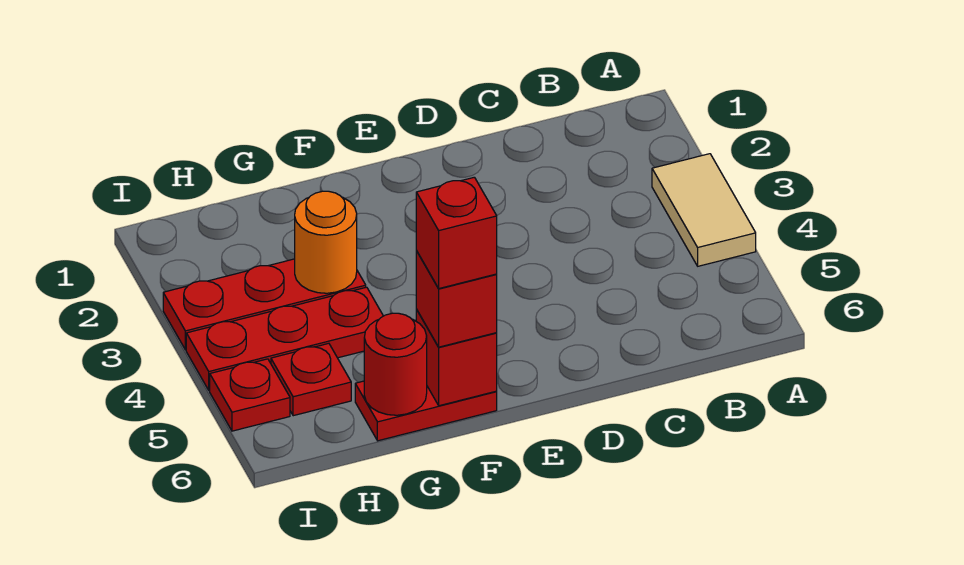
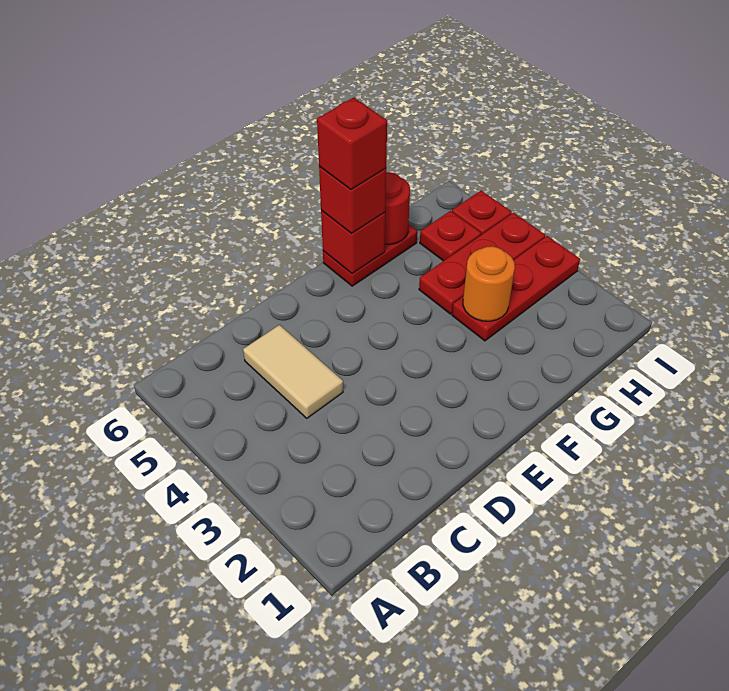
tan 1x2 tile [652,154,756,266] -> tan 1x2 tile moved to [243,325,343,418]

